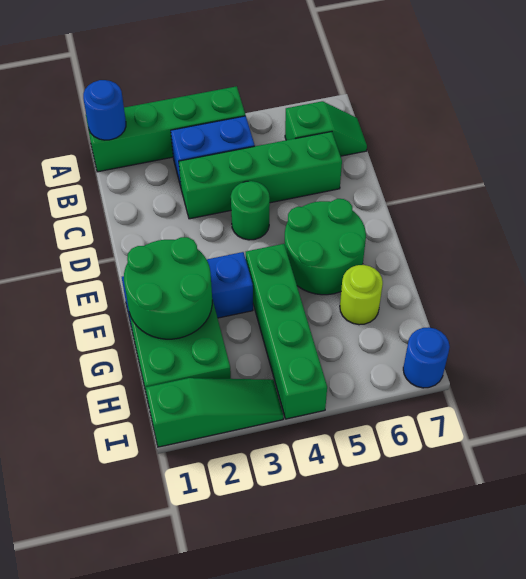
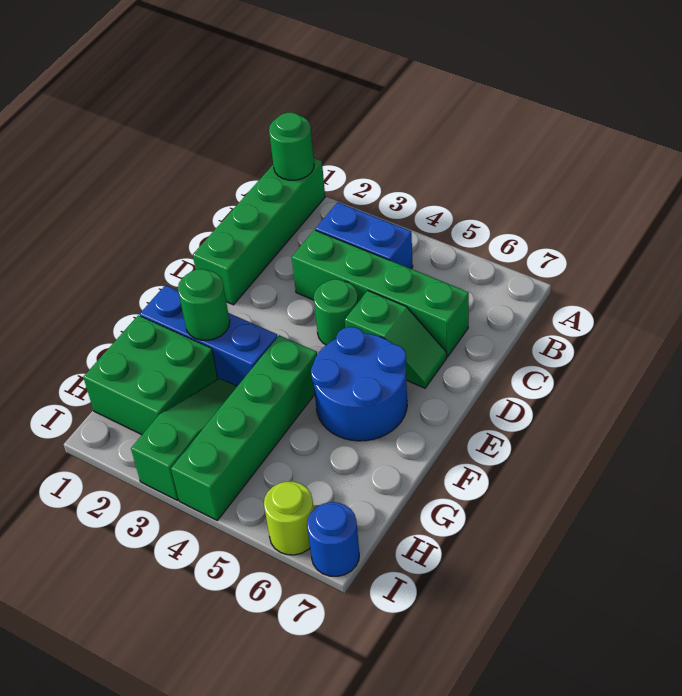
green 1x4 brick [86,86,245,172] -> green 1x4 brick turned to [193,158,325,305]
blue 1x1 round brick [83,80,126,140] -> green 1x1 round brick [269,113,314,180]
green 1x2 slope [285,101,367,156] -> green 1x2 slope moved to [345,290,447,388]
green 2x2 round brick [285,199,366,295] -> blue 2x2 round brick [311,327,407,441]
green 2x2 round brick [124,237,212,339] -> green 1x1 round brick [178,269,230,340]
lime 1x1 round brick [340,265,383,325] -> lime 1x1 round brick moved to [264,482,314,555]
green 1x3 slope [146,378,283,447] -> green 1x3 slope turned to [131,378,237,500]

